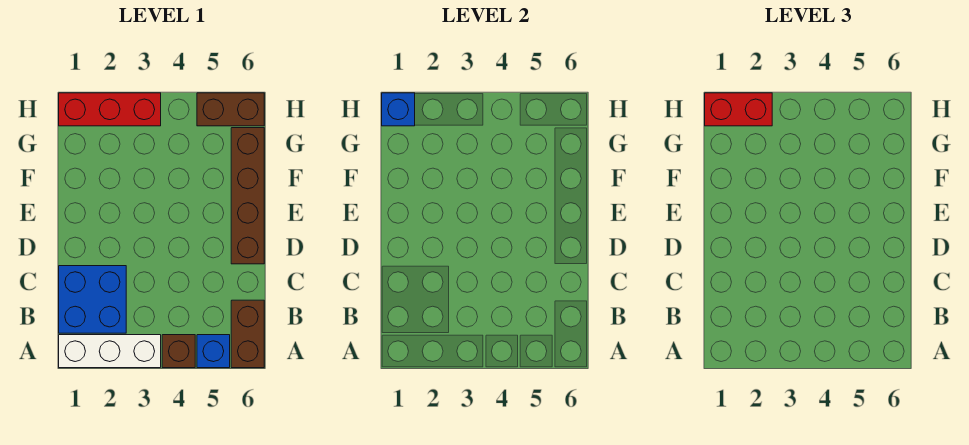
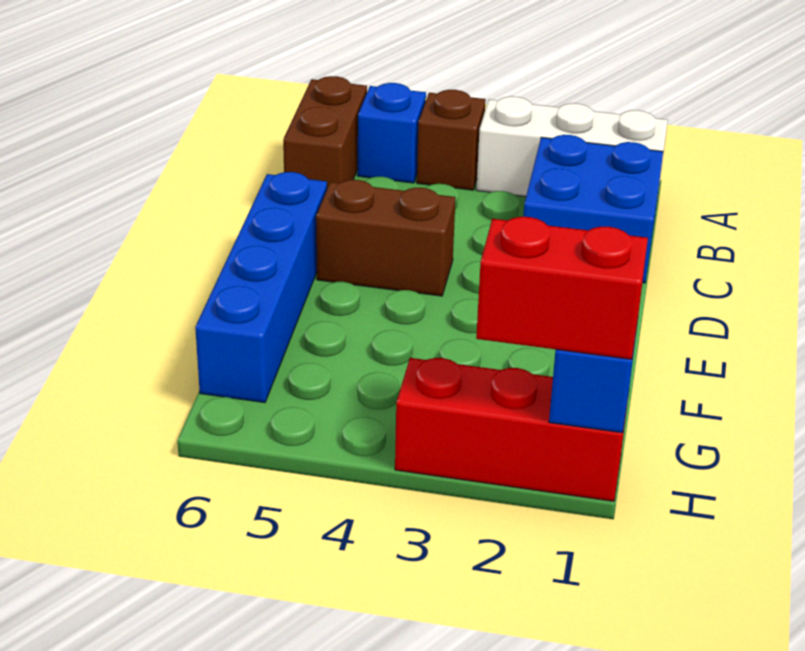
brown 1x4 brick [231,128,264,264] -> blue 1x4 brick [195,172,327,403]
brown 1x2 brick [197,93,264,126] -> brown 1x2 brick moved to [316,180,456,296]

